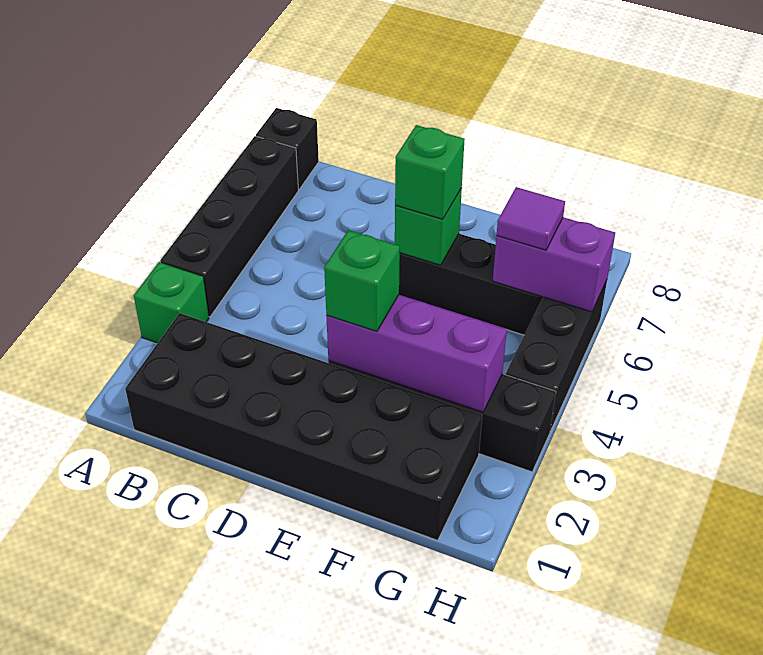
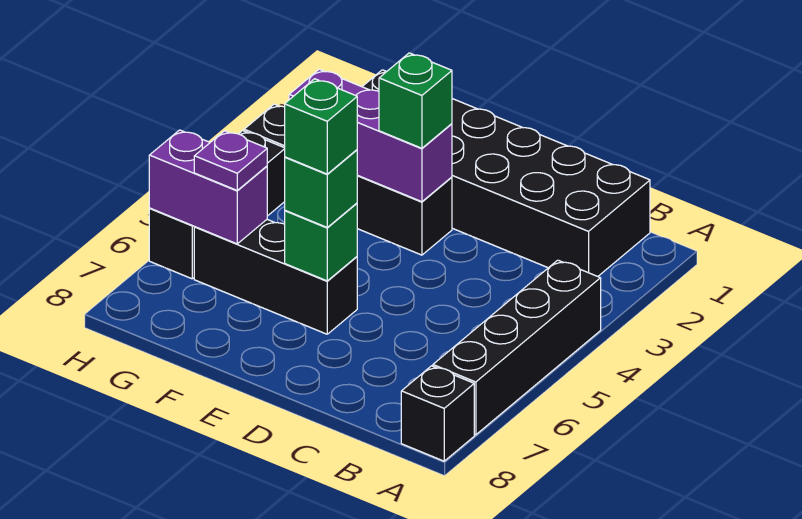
green 1x1 brick [134,262,209,343] -> green 1x1 brick moved to [285,79,357,174]
purple 1x1 tile [497,187,565,250] -> purple 1x1 plate [194,131,267,191]

